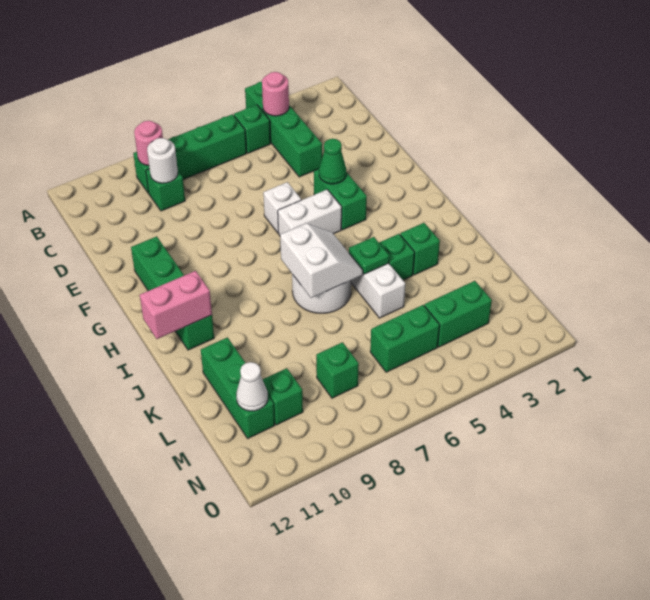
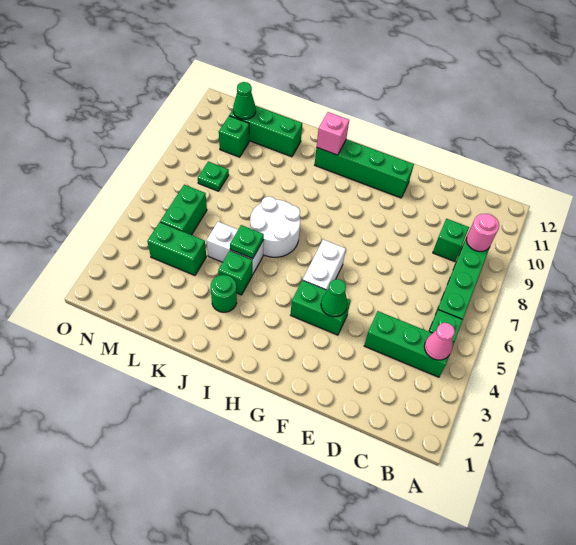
green 1x4 brick [245,82,322,177] -> green 1x3 brick [364,311,454,377]
pink 1x1 round brick [262,72,289,116] -> pink 1x1 cone [424,323,455,360]
white 1x1 round brick [147,138,178,183] -> none
white 1x1 brick [263,182,301,233] -> none
white 2x2 slope [280,223,363,298] -> none
pink 1x2 brick [140,271,212,339] -> pink 1x1 brick [317,112,349,155]
green 1x1 brick [400,223,440,275] -> green 1x1 round brick [211,275,237,312]
green 1x2 brick [424,281,492,347] -> green 1x2 brick turned to [147,222,206,275]
green 1x1 brick [316,342,359,398] -> green 1x1 plate [198,162,229,191]
white 1x1 cone [236,362,268,411] -> green 1x1 cone [233,82,256,119]

